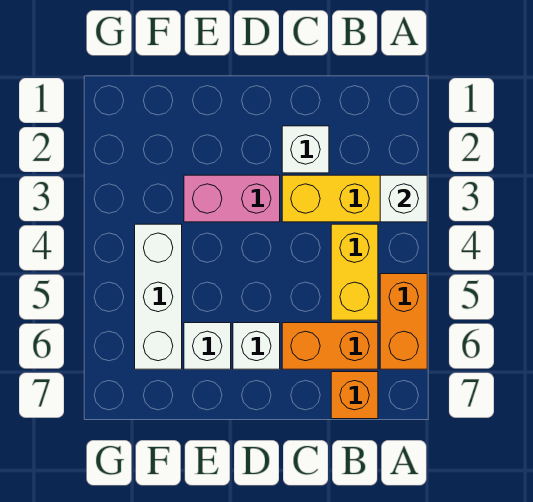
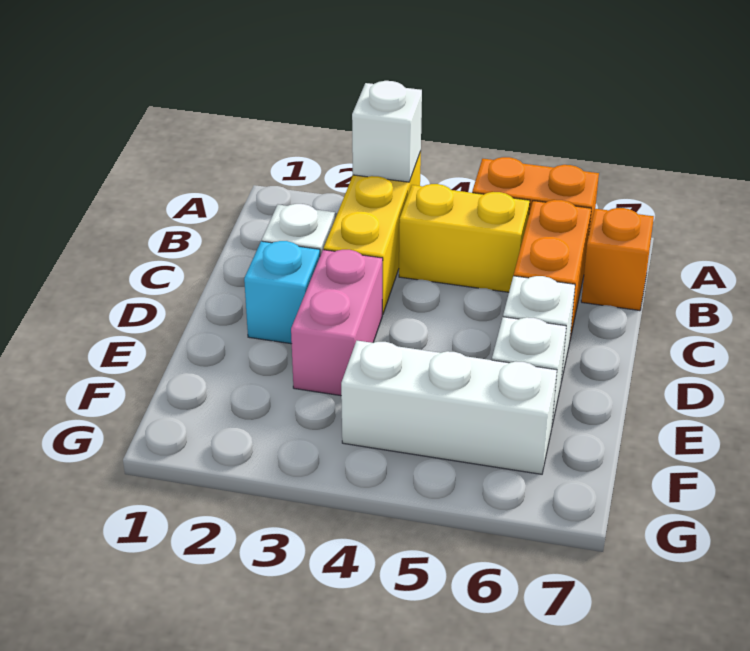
none -> cyan 1x1 brick [244,241,320,344]

